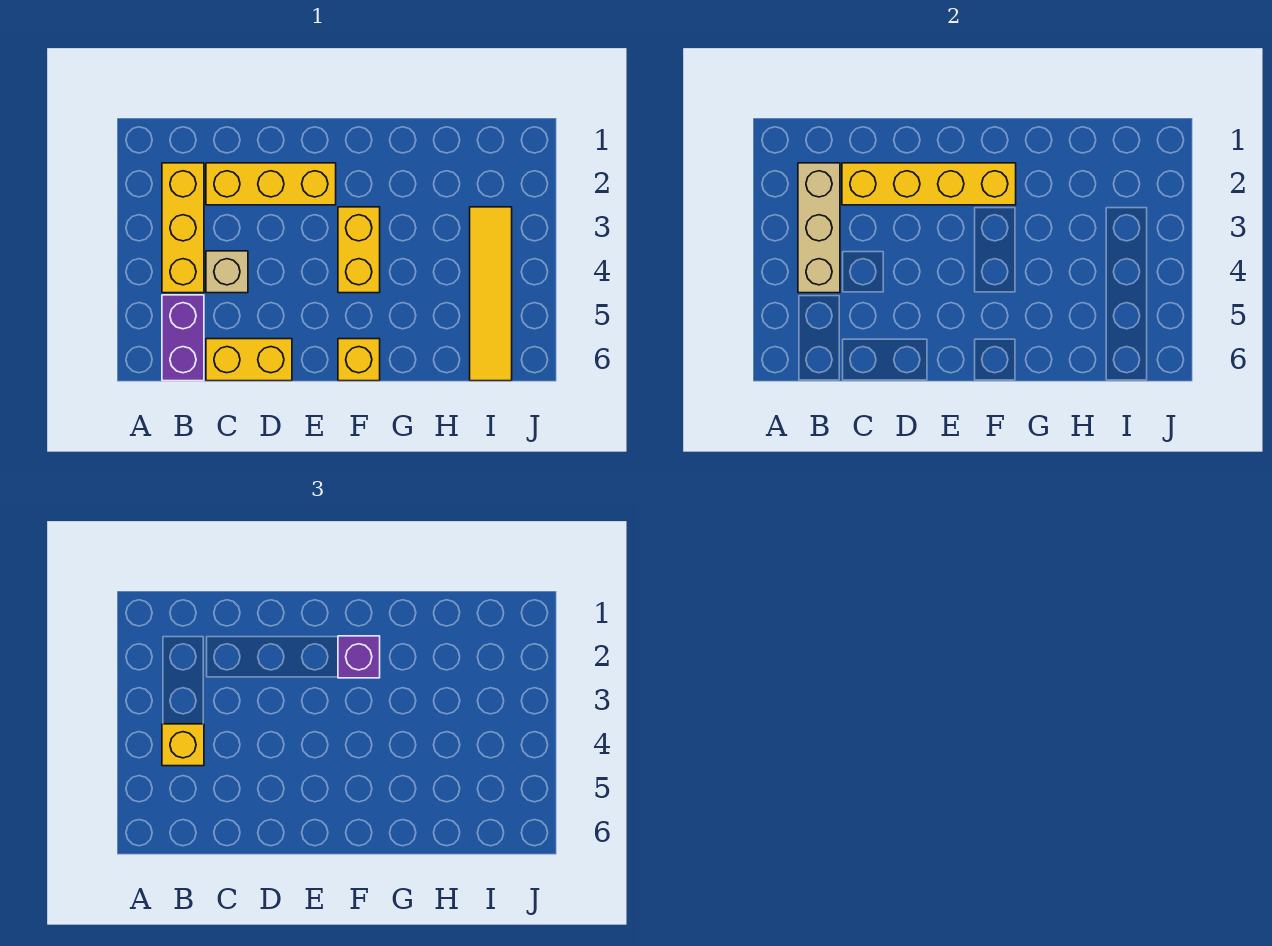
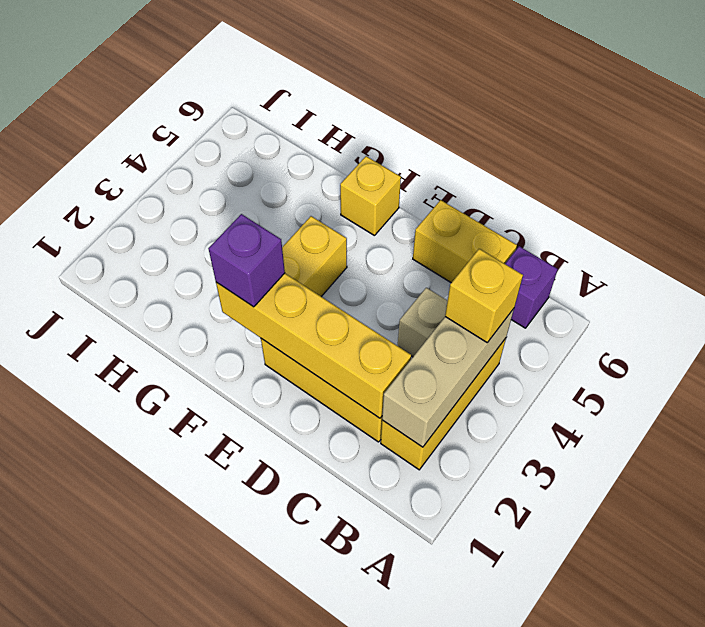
purple 1x2 brick [162,295,204,381] -> purple 1x1 brick [505,246,558,328]
yellow 1x4 tile [470,207,512,381] -> none

